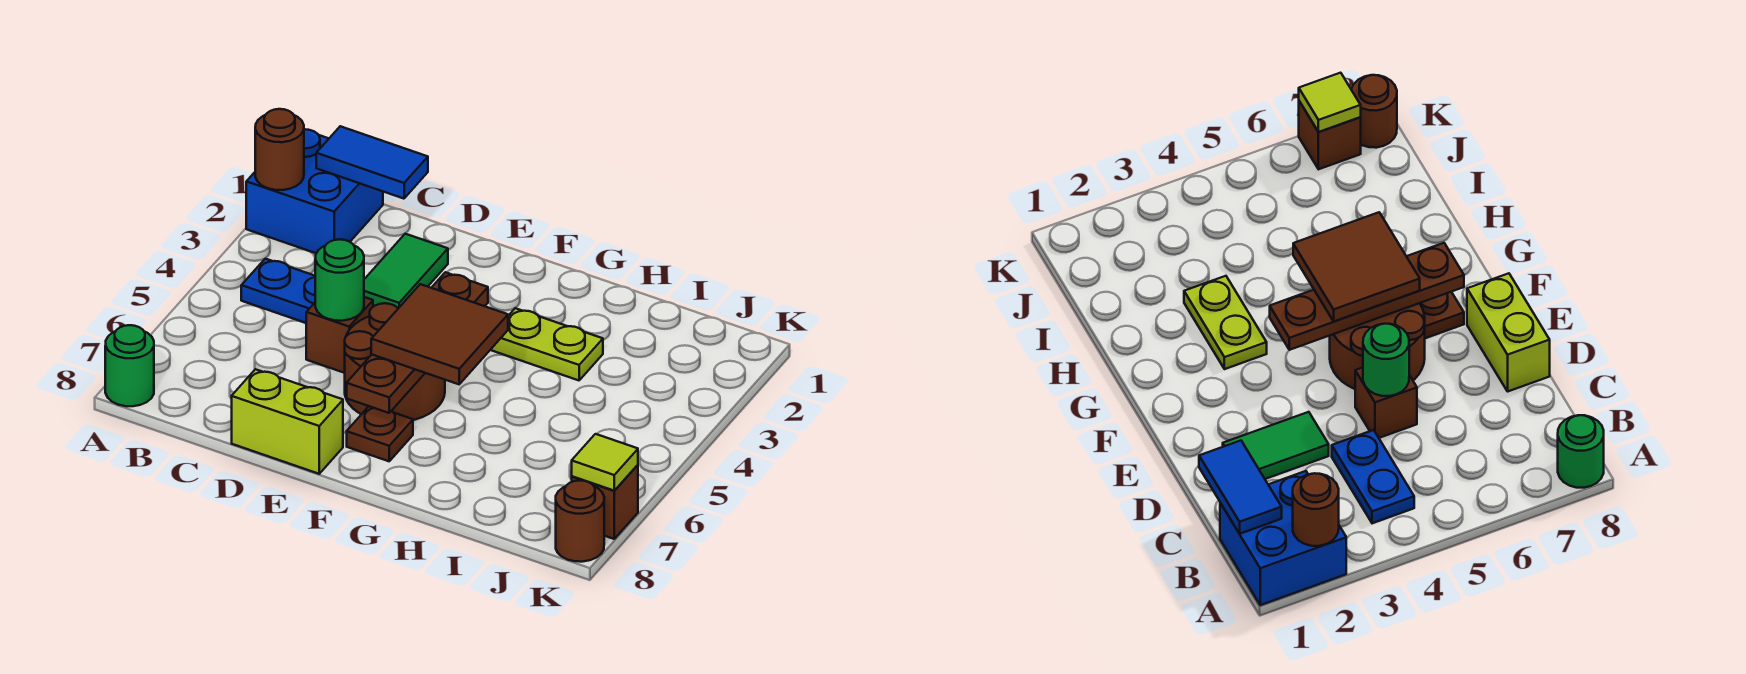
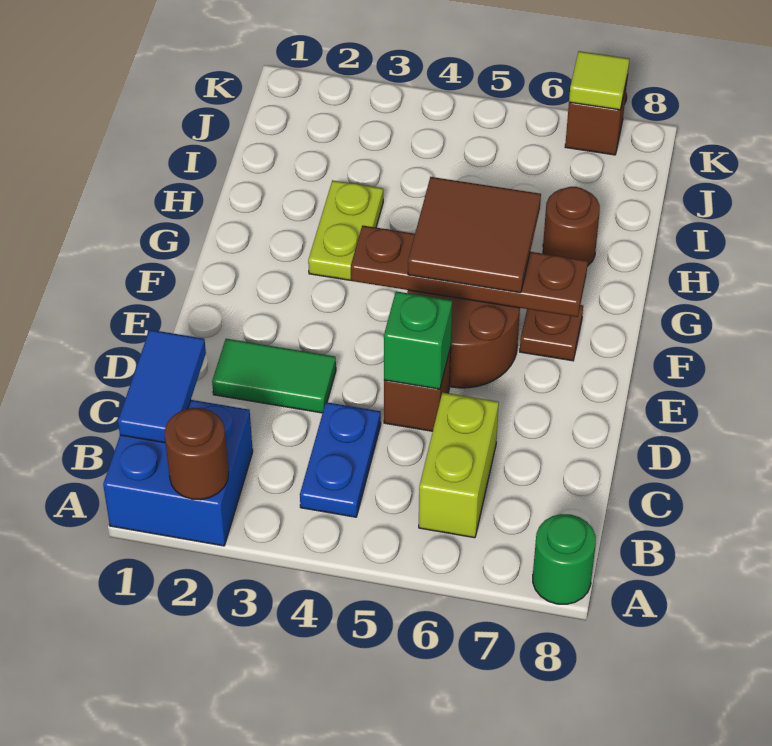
green 1x1 round brick [315,239,364,321] -> green 1x1 brick [384,291,452,389]
lime 1x2 brick [232,369,343,474] -> lime 1x2 brick moved to [419,393,499,538]
brown 1x1 round brick [556,480,604,562] -> brown 1x1 round brick moved to [543,187,600,266]

